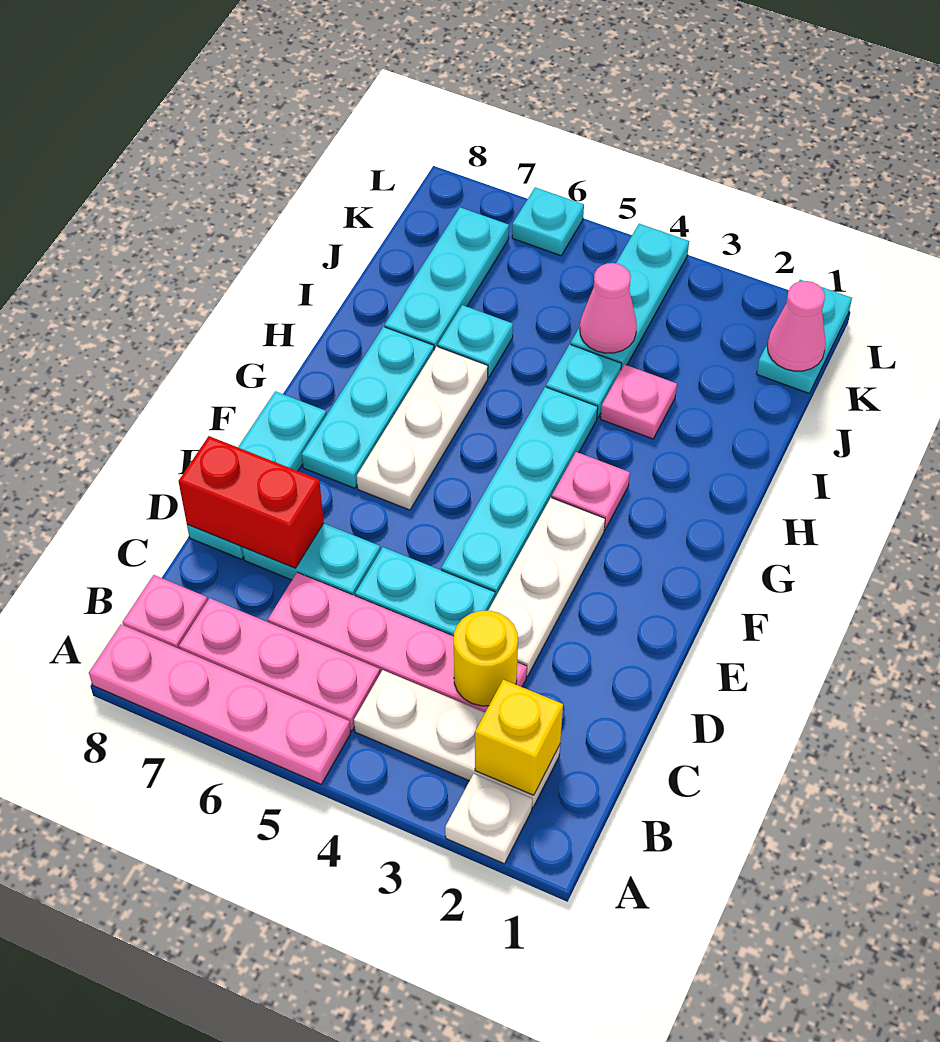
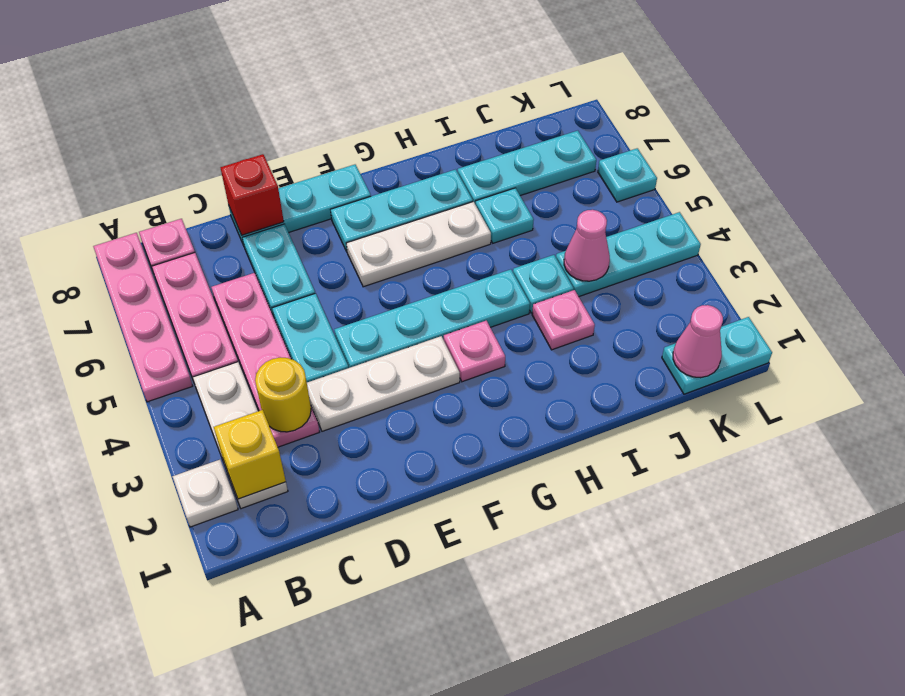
red 1x2 brick [178,436,324,568] -> red 1x1 brick [220,154,284,235]

